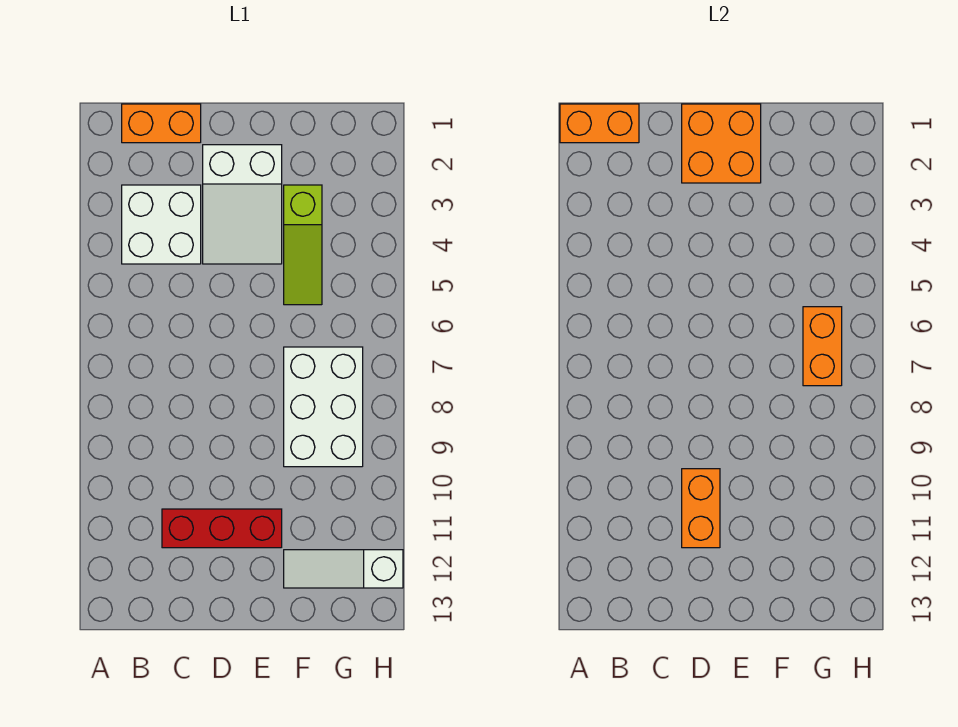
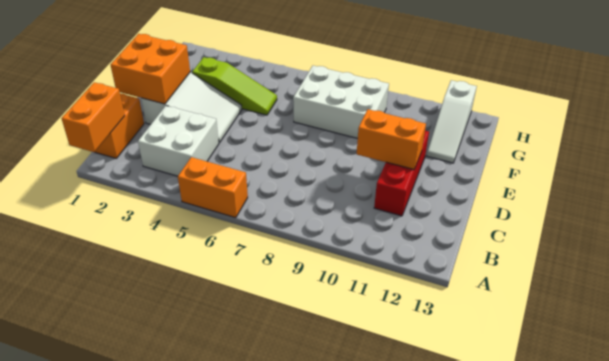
orange 1x2 brick [803,307,842,386] -> orange 1x2 brick moved to [178,157,248,218]

